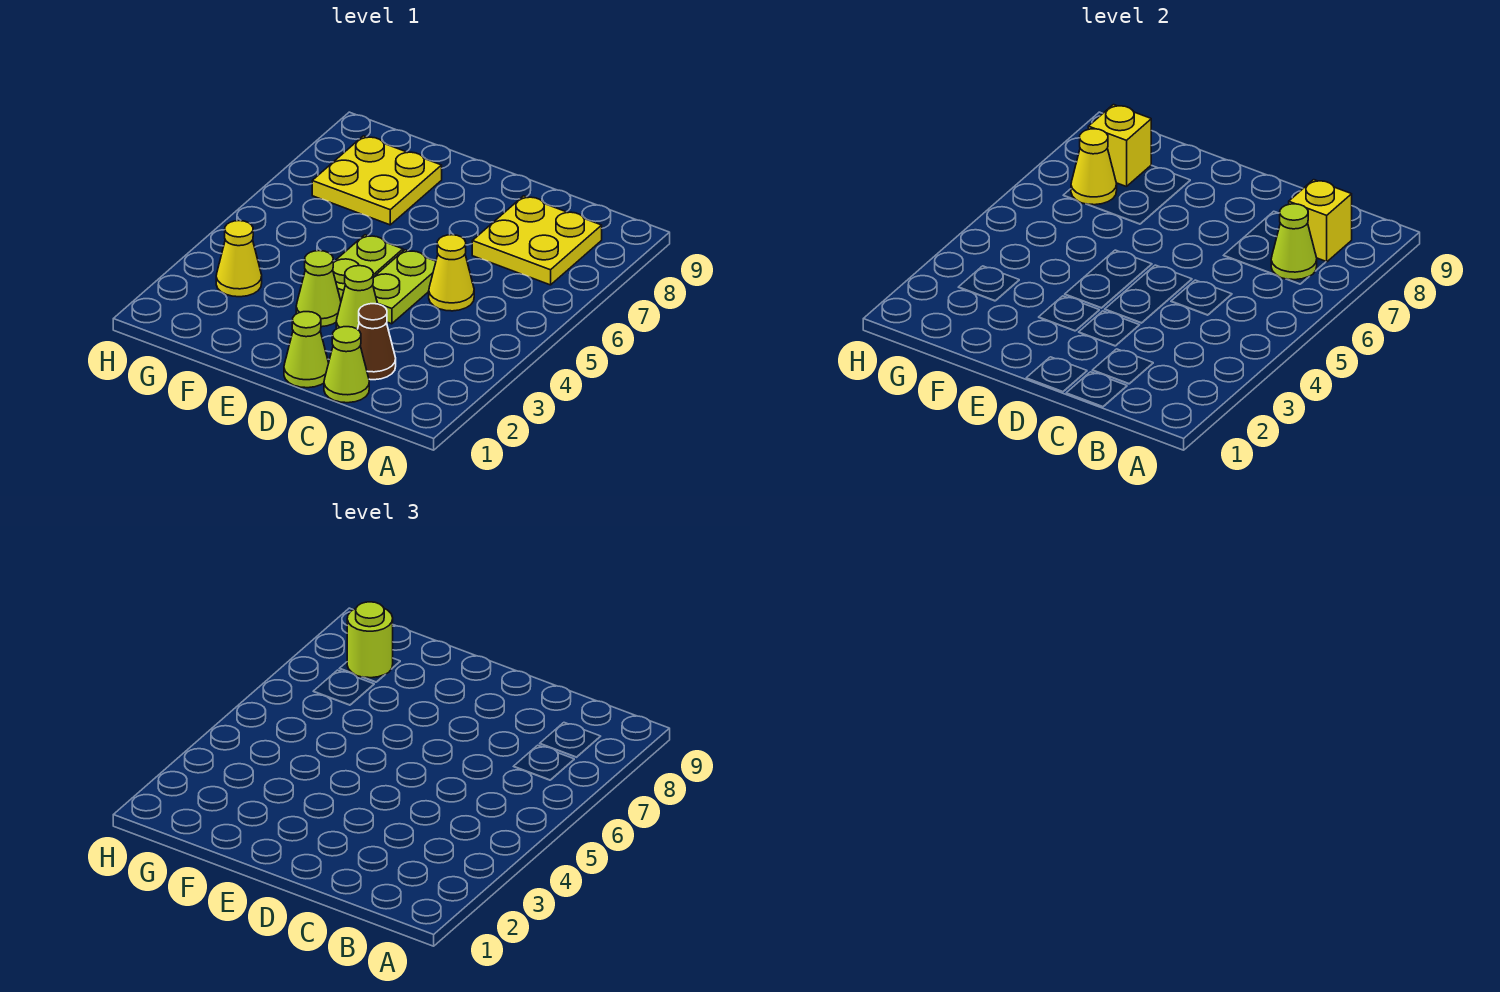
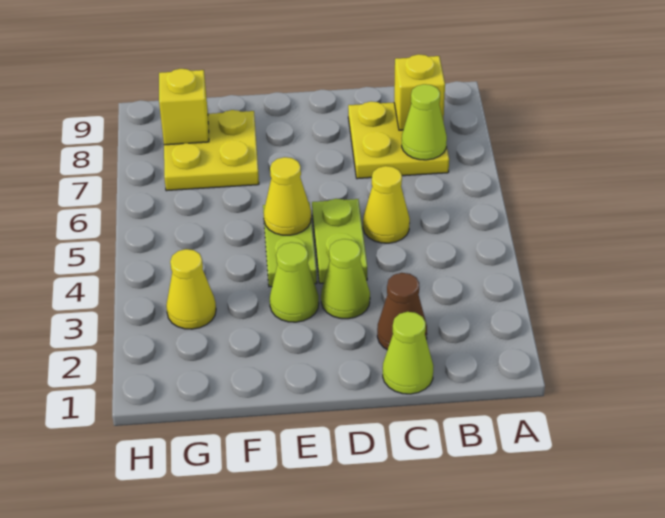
lime 1x1 cone [284,312,329,388] -> none
yellow 1x1 cone [1071,129,1117,205] -> yellow 1x1 cone moved to [264,157,311,235]
lime 1x1 round brick [347,602,393,678] -> none

